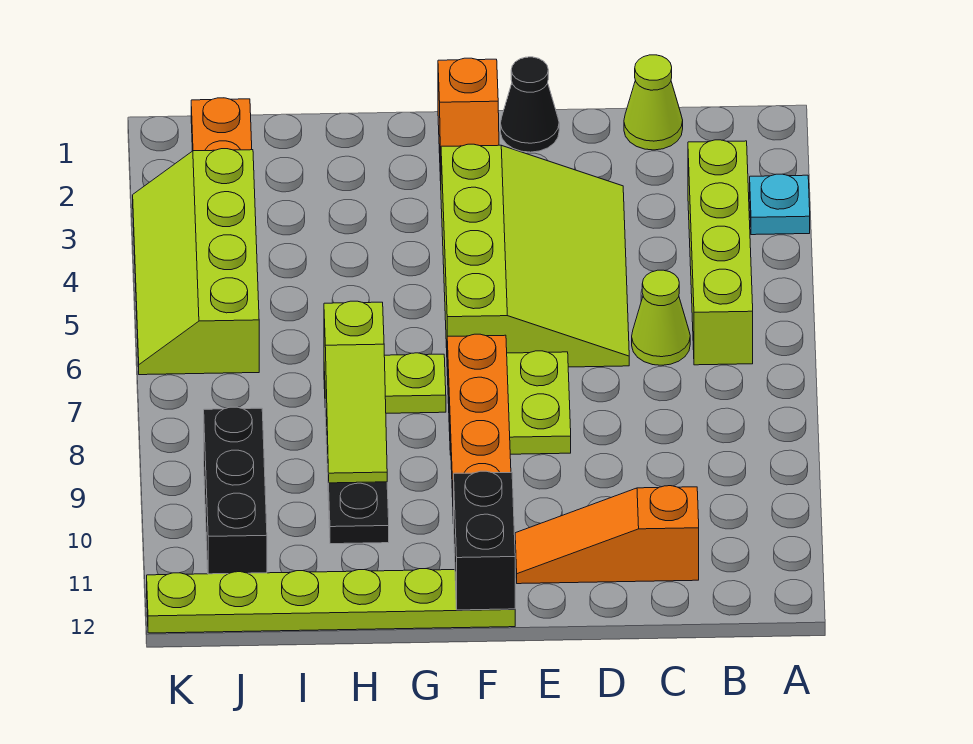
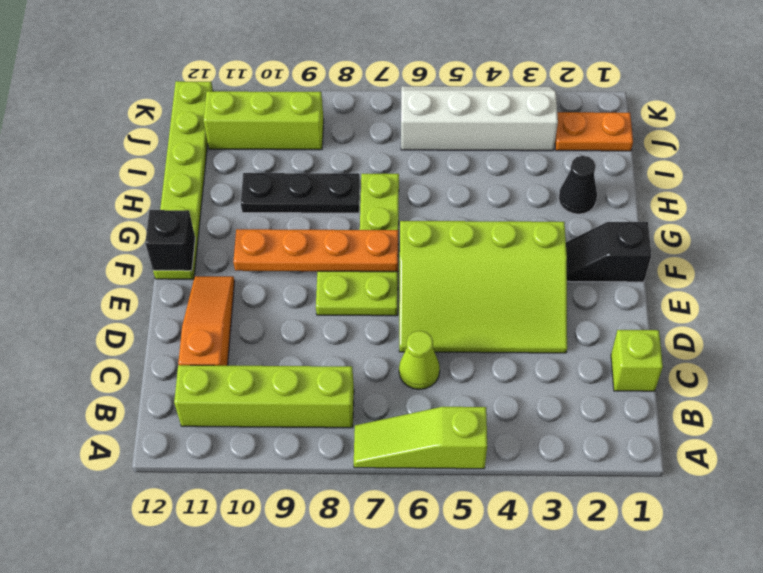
cyan 1x1 plate [750,174,810,235] -> none
lime 1x4 brick [688,140,753,365] -> lime 1x4 brick moved to [174,365,354,428]
lime 1x1 cone [624,55,683,150] -> lime 1x1 brick [611,330,663,391]
black 1x1 cone [500,57,559,152] -> black 1x1 cone moved to [559,156,597,214]
orange 1x2 slope [438,58,499,181] -> black 1x2 slope [566,222,651,282]
black 1x2 brick [453,471,515,610] -> black 1x1 brick [145,210,195,271]
lime 1x3 slope [324,301,387,483] -> lime 1x3 slope moved to [354,407,487,469]
lime 2x4 slope [133,149,259,375] -> white 2x4 slope [401,86,558,151]
black 1x3 brick [204,407,267,574] -> lime 1x3 brick [204,91,324,150]

